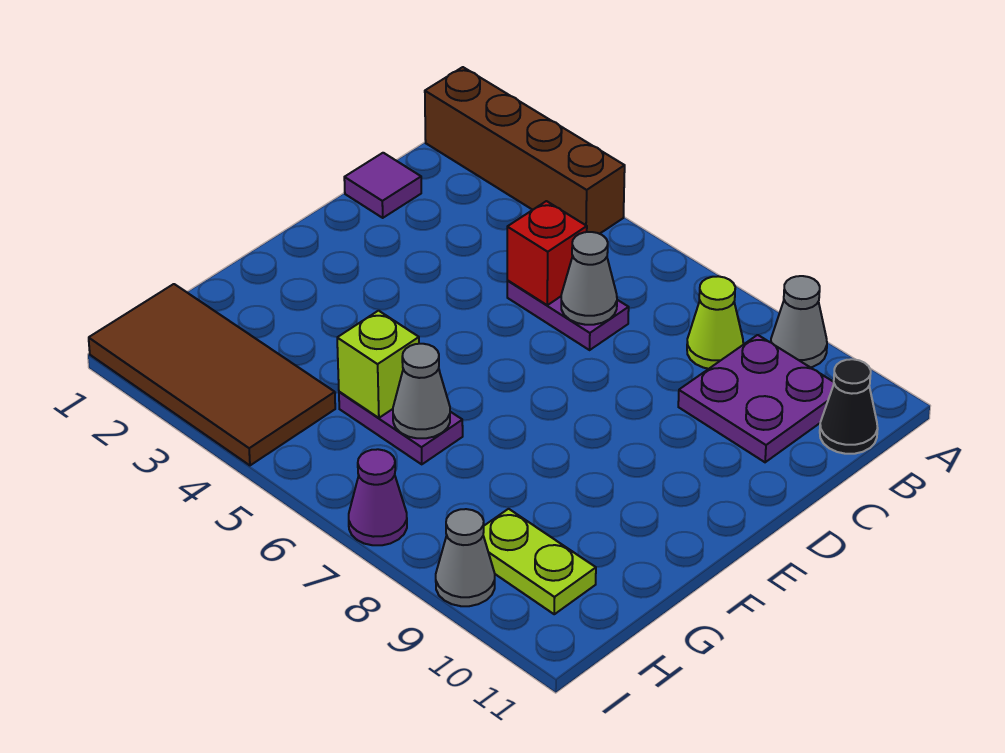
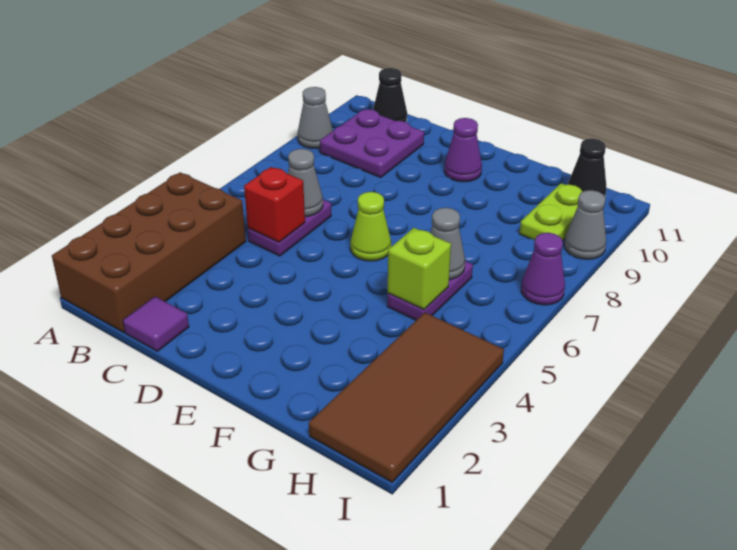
brown 1x4 brick [425,67,625,234] -> brown 2x4 brick [52,173,246,332]
lime 1x1 cone [687,276,743,369] -> lime 1x1 cone moved to [350,192,391,261]
none -> purple 1x1 cone [444,118,482,182]
none -> black 1x1 cone [568,138,606,197]

